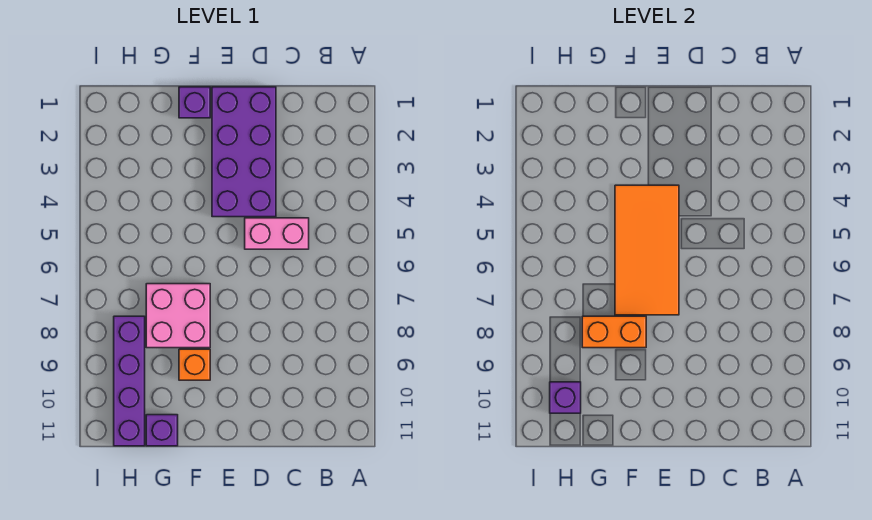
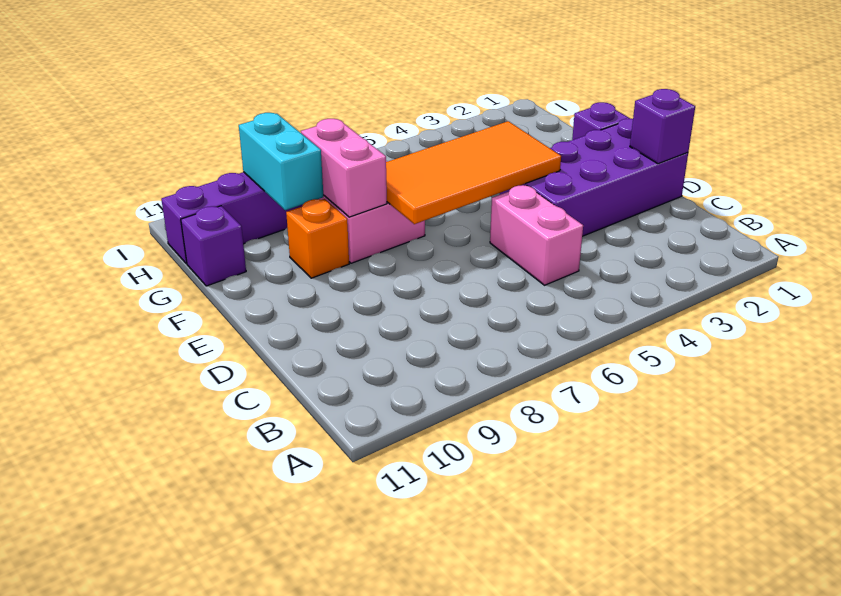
orange 1x2 brick [582,316,646,348] -> pink 1x2 brick [301,119,387,217]
none -> cyan 1x2 brick [239,113,324,210]
purple 1x1 brick [550,382,581,413] -> purple 1x1 brick moved to [630,89,695,164]

